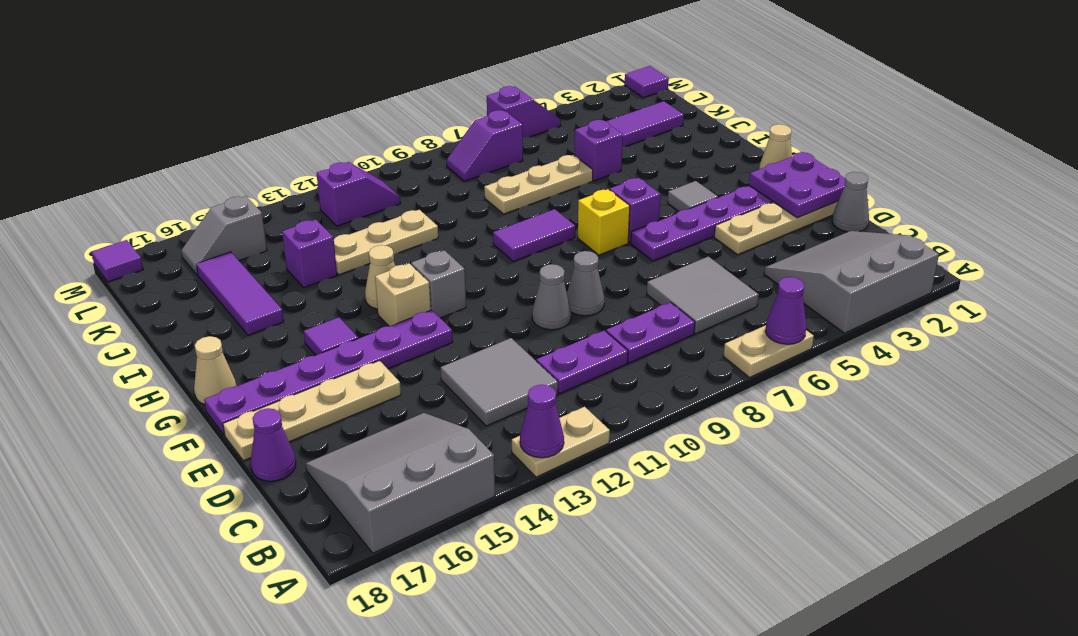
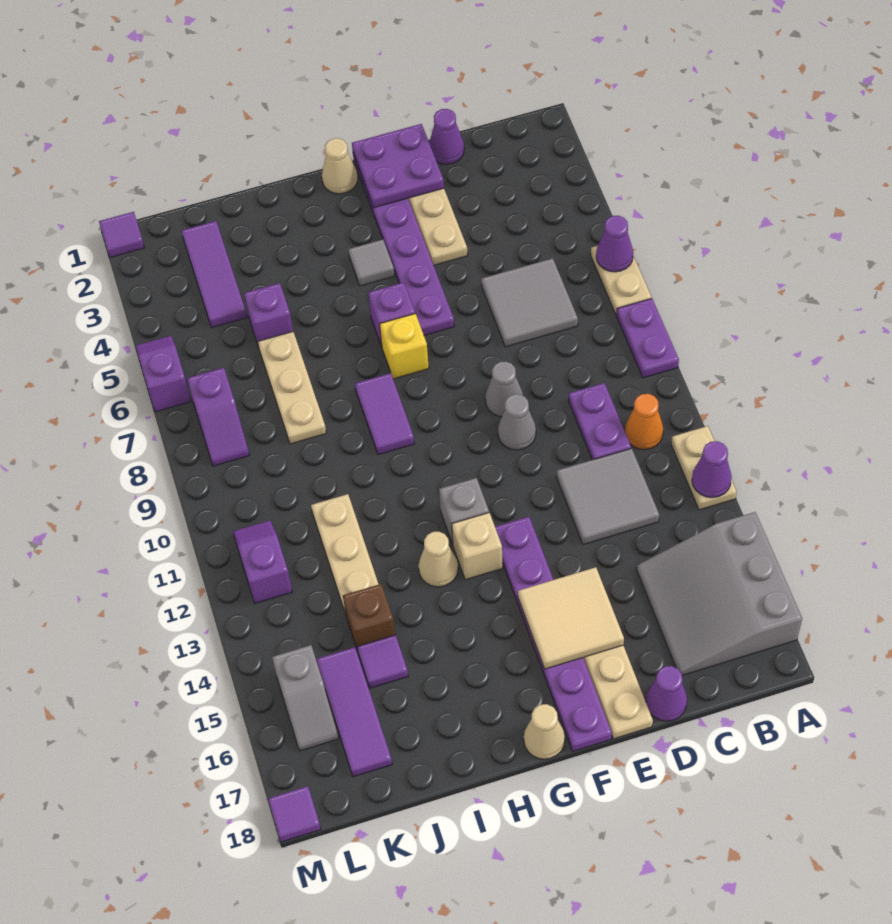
grey 3x3 slope [764,231,939,333] -> none
none -> orange 1x1 cone [625,394,663,450]
purple 1x2 plate [606,302,695,363] -> purple 1x2 plate moved to [617,298,679,378]
grey 1x1 cone [832,172,869,232] -> purple 1x1 cone [429,109,464,164]
none -> tan 2x2 tile [518,567,624,669]
purple 1x1 tile [304,317,358,355] -> purple 1x1 tile moved to [357,635,408,688]
purple 1x3 tile [196,252,284,335] -> purple 1x3 tile turned to [316,647,392,777]
purple 1x1 brick [282,219,337,288] -> brown 1x1 brick [343,584,395,651]

